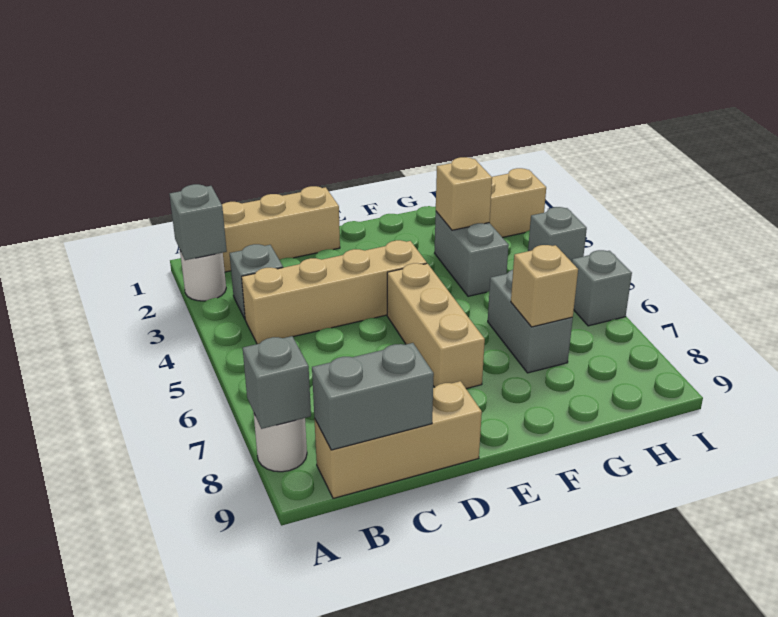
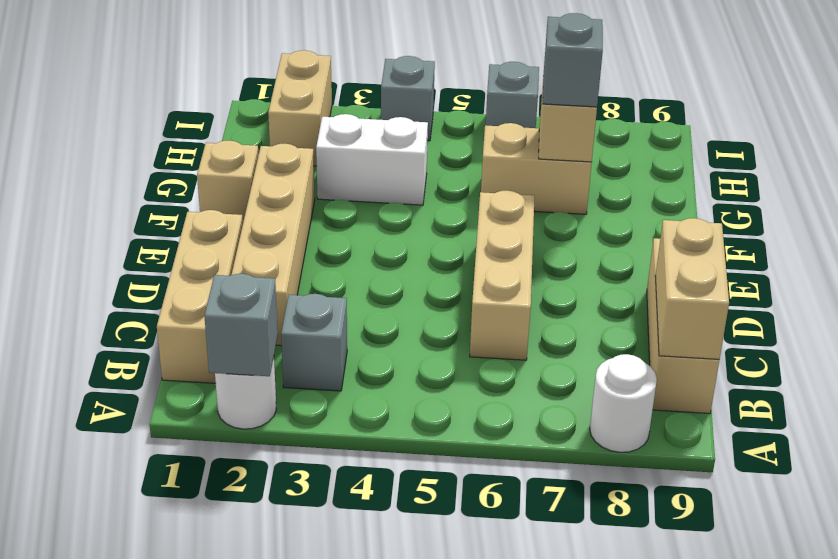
grey 1x1 brick [243,336,311,429] -> grey 1x1 brick moved to [543,13,603,107]
tan 1x4 brick [242,240,427,344] -> tan 1x4 brick moved to [231,144,315,346]
grey 1x2 brick [312,343,434,450] -> tan 1x2 brick [655,218,729,359]
tan 1x3 brick [387,263,485,389] -> tan 1x3 brick turned to [470,190,535,360]
grey 1x2 brick [435,212,509,296] -> white 1x2 brick [316,114,428,205]
tan 1x1 brick [436,157,492,230] -> tan 1x1 brick moved to [197,140,259,222]
grey 1x2 brick [488,270,573,373] -> tan 1x2 brick [481,123,592,214]

